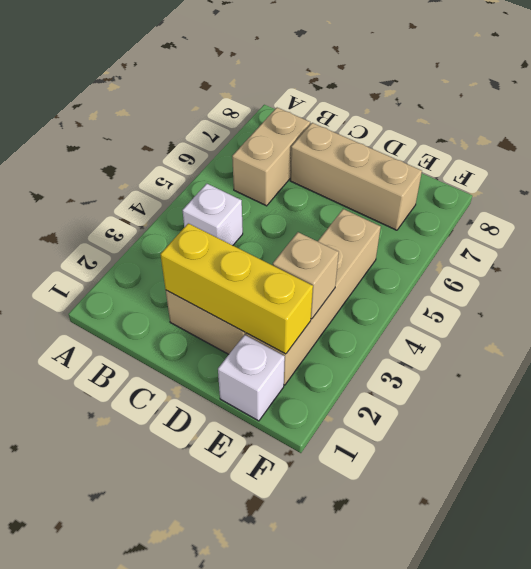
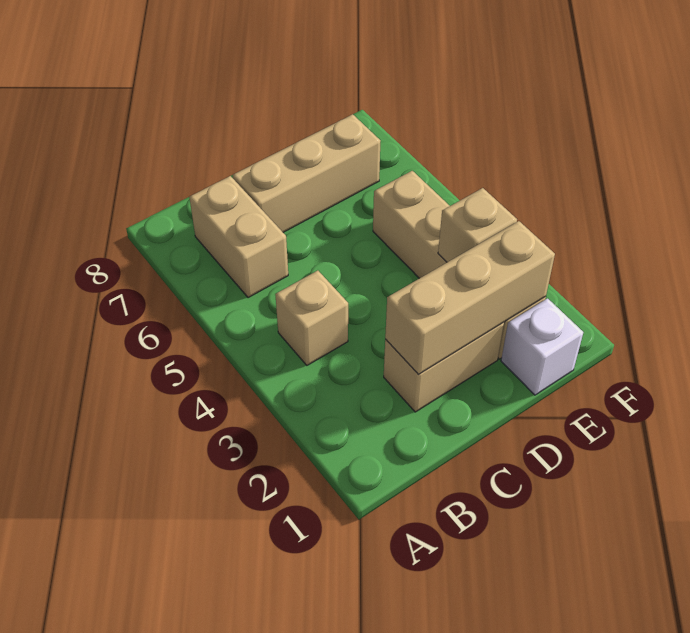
white 1x1 brick [182,184,243,245] -> tan 1x1 brick [275,270,348,365]
yellow 1x3 brick [160,223,313,354] -> tan 1x3 brick [385,221,555,375]

